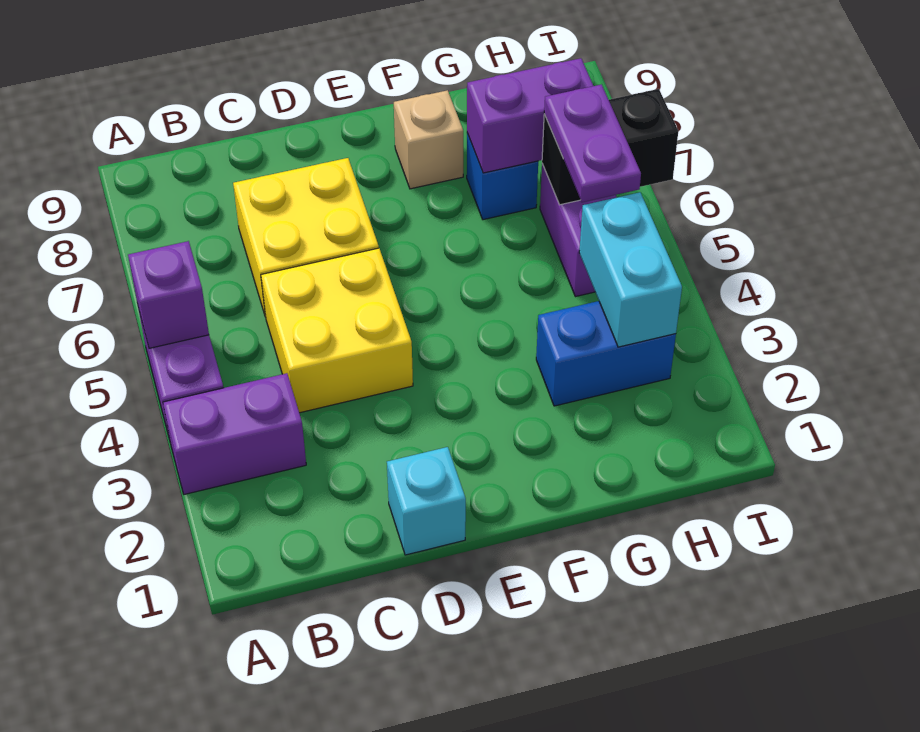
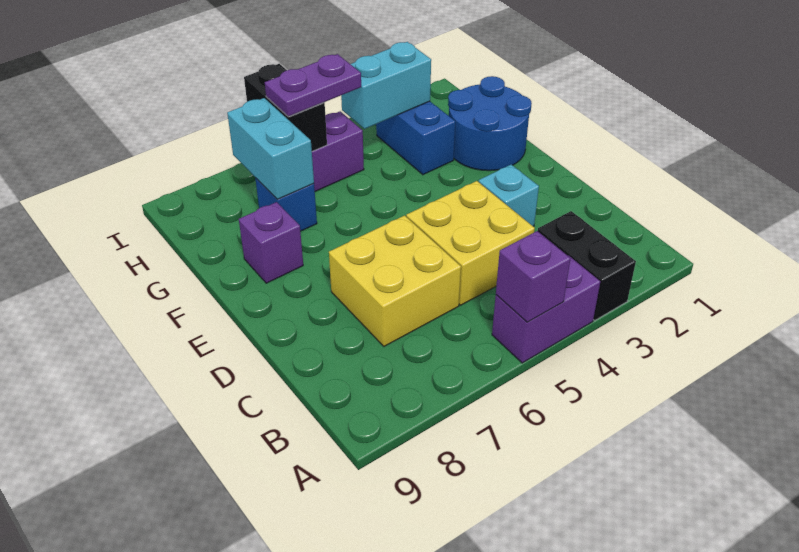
purple 1x2 brick [163,373,306,494] -> black 1x2 brick [538,211,636,320]
cyan 1x1 brick [387,447,466,555] -> cyan 1x1 brick moved to [479,165,539,226]
none -> blue 2x2 round brick [448,76,532,171]
tan 1x1 brick [394,90,463,189] -> purple 1x1 brick [239,202,303,283]
purple 1x2 brick [467,58,593,173] -> cyan 1x2 brick [227,98,314,200]

